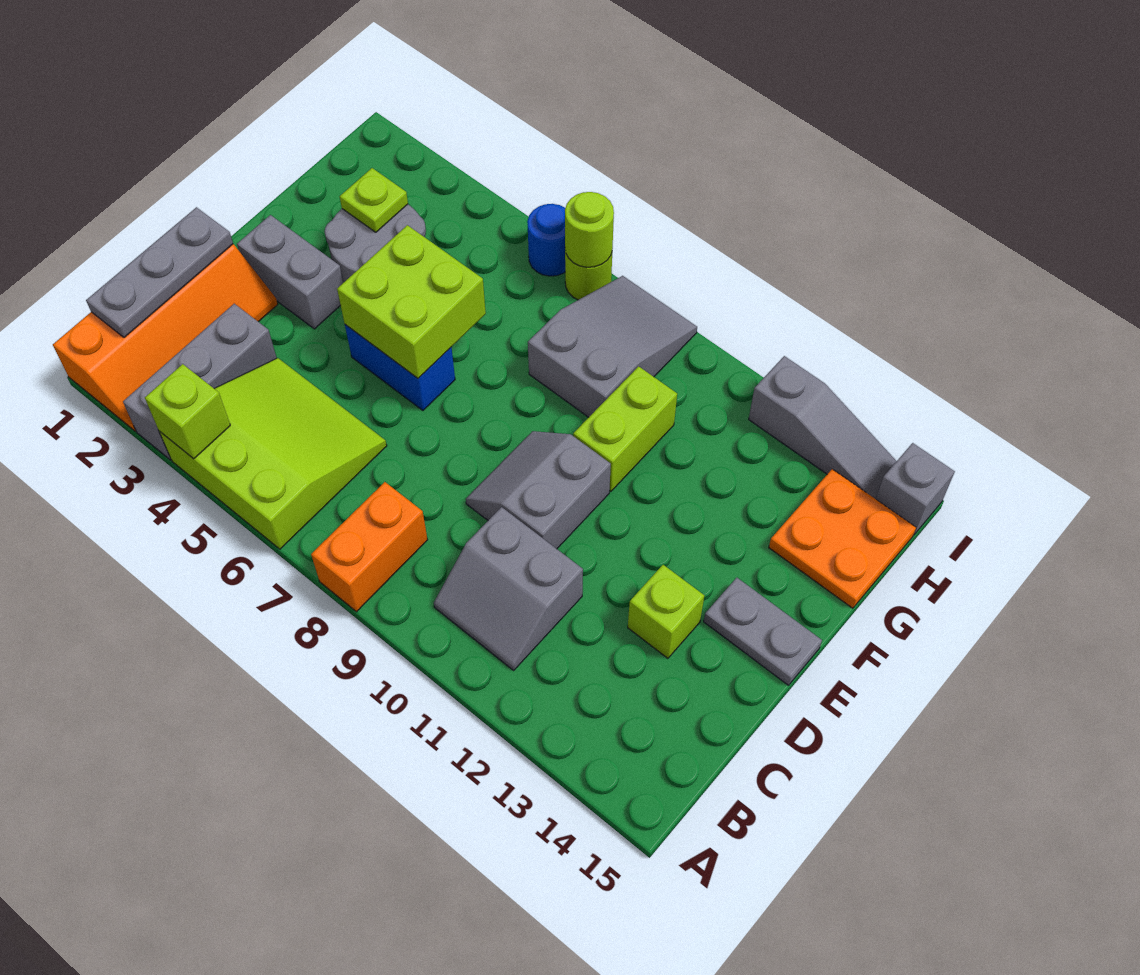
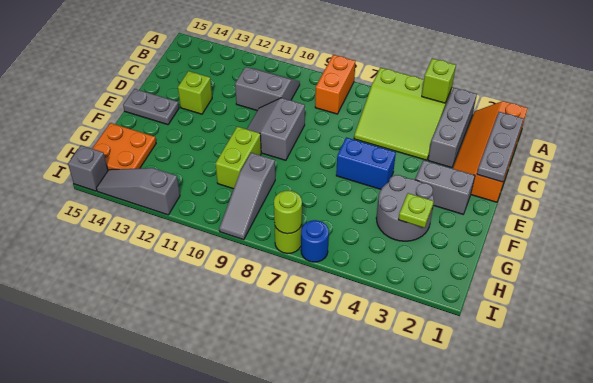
grey 2x2 slope [466,431,611,549] -> grey 2x2 slope turned to [247,98,305,160]
lime 2x2 brick [337,225,486,378] -> none
grey 2x3 slope [528,276,697,417] -> grey 1x3 slope [219,153,275,240]

